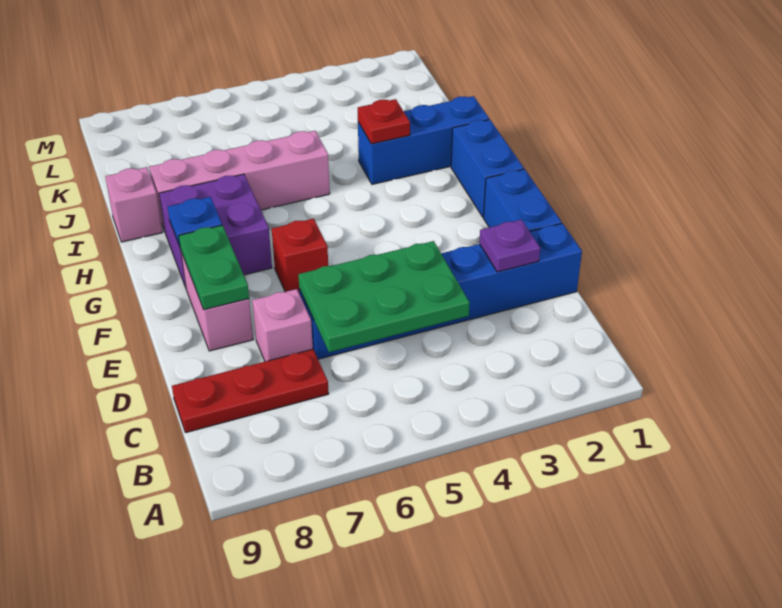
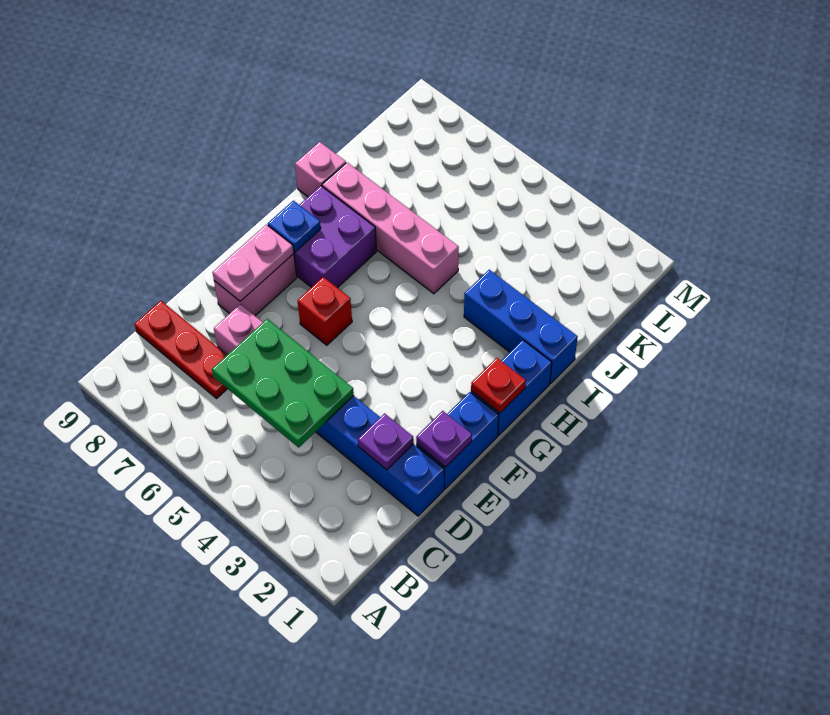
none -> purple 1x1 plate [416,411,472,467]
green 1x2 plate [179,225,249,310] -> pink 1x2 plate [212,224,294,301]
red 1x1 plate [358,99,410,144] -> red 1x1 plate moved to [471,358,526,413]

